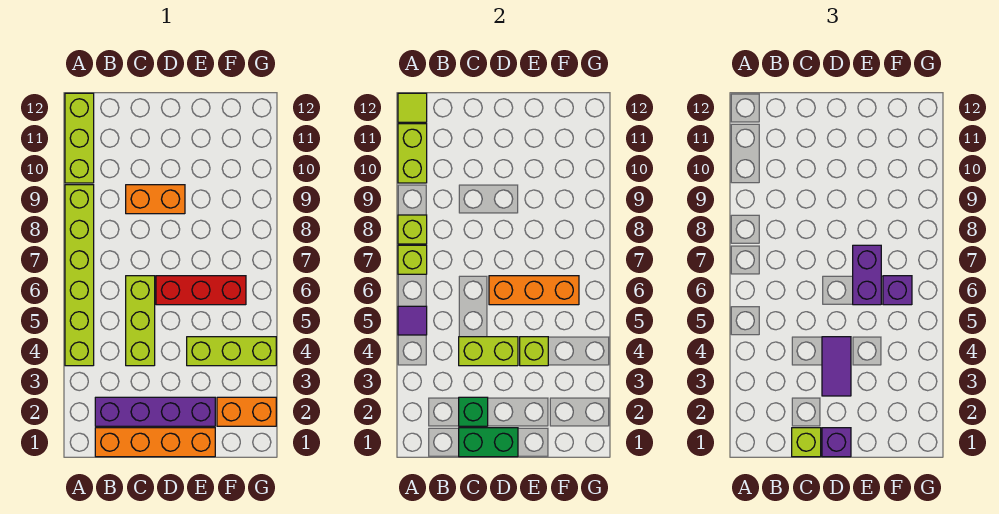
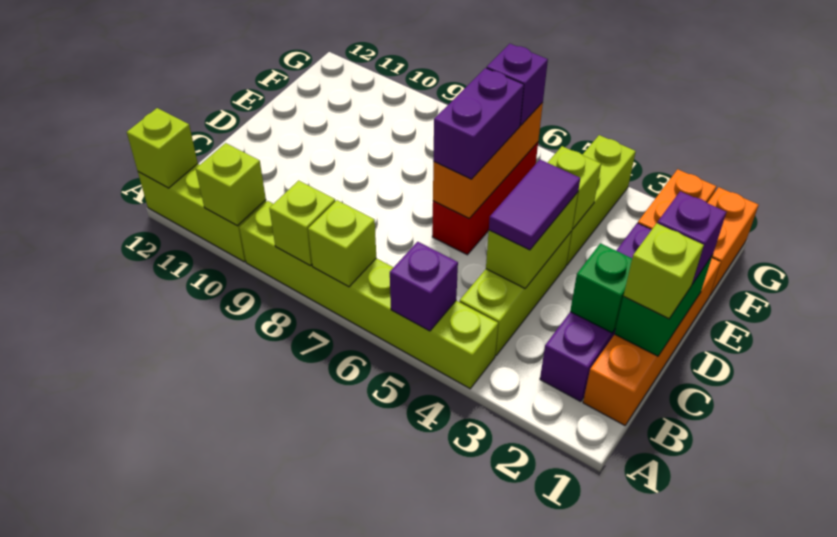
purple 1x1 tile [398,306,427,335] -> purple 1x1 brick [390,242,458,331]
lime 1x2 brick [398,124,427,183] -> lime 1x1 brick [196,143,266,226]
lime 1x1 tile [398,93,427,122] -> lime 1x1 brick [127,108,198,188]
lime 1x3 brick [126,276,155,366] -> lime 1x3 brick turned to [460,231,572,355]
orange 1x2 brick [126,185,185,214] -> orange 1x2 brick moved to [708,187,758,295]
purple 1x2 tile [822,337,851,396] -> purple 1x2 tile turned to [489,160,580,250]
purple 1x2 brick [853,245,881,305] -> purple 1x2 brick turned to [433,68,524,179]

